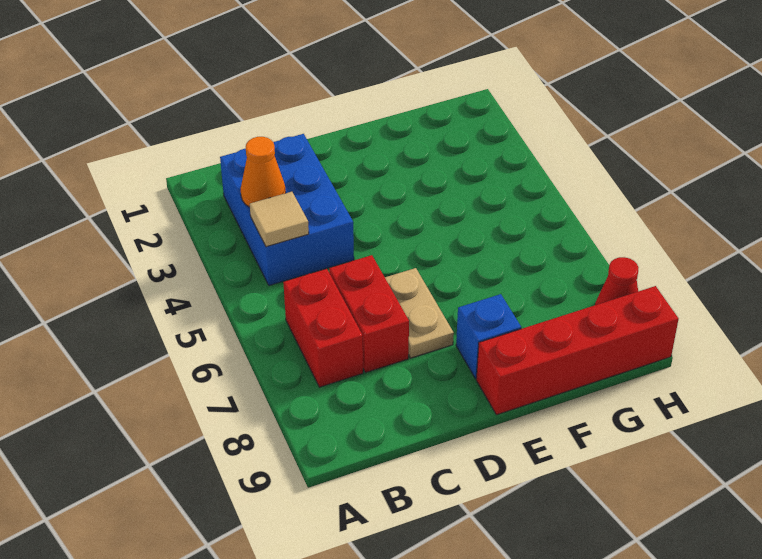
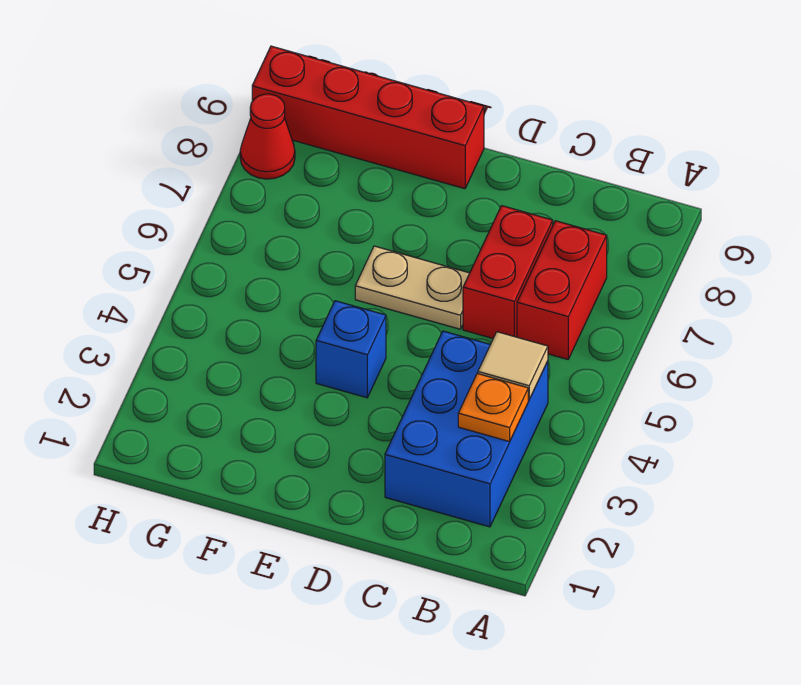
orange 1x1 cone [241,137,286,207] -> orange 1x1 plate [458,374,528,442]
tan 1x2 plate [385,268,454,358] -> tan 1x2 plate turned to [355,246,469,329]
blue 1x1 brick [456,294,521,379] -> blue 1x1 brick moved to [316,301,386,398]

